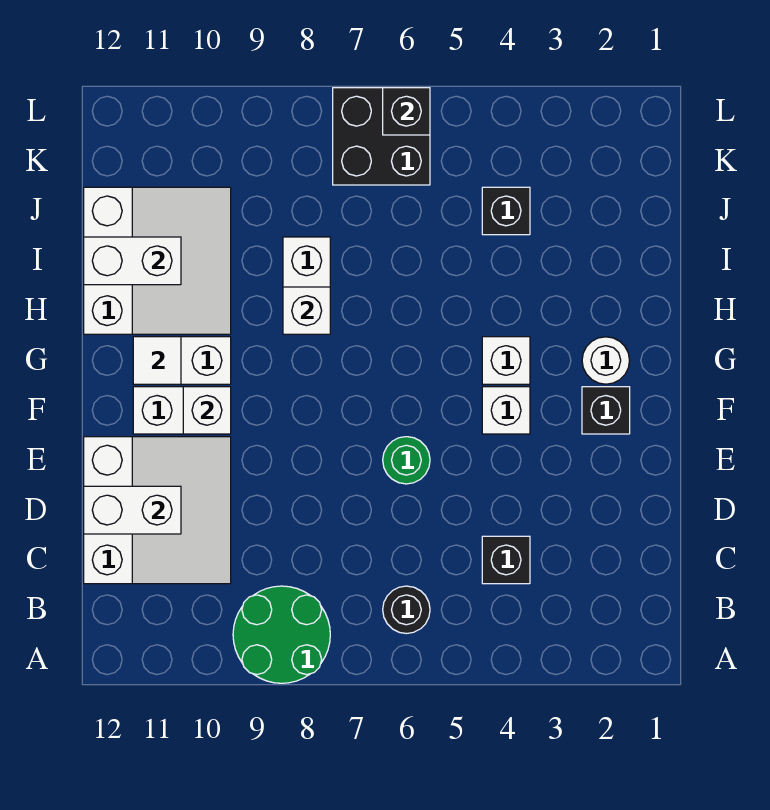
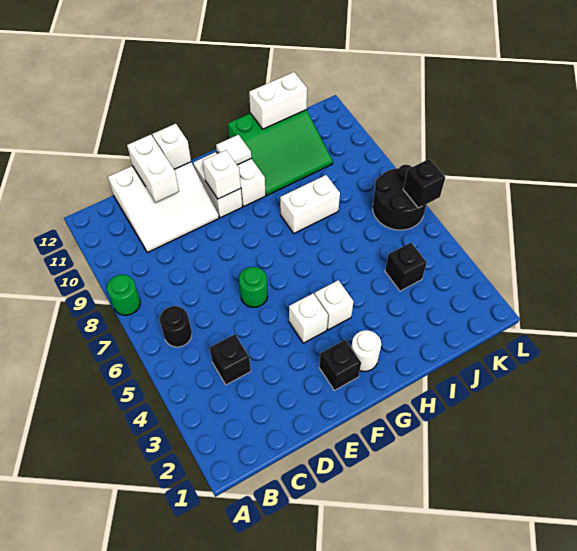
green 2x2 round brick [233,586,330,683] -> green 1x1 round brick [107,275,140,315]
white 1x1 brick [283,287,330,334] -> white 1x1 brick moved to [152,124,191,169]
white 3x3 slope [84,187,231,334] -> green 3x3 slope [228,110,333,195]
white 1x2 brick [84,237,181,285] -> white 1x2 brick turned to [249,72,307,129]
black 2x2 brick [333,88,430,185] -> black 2x2 round brick [373,165,427,230]

